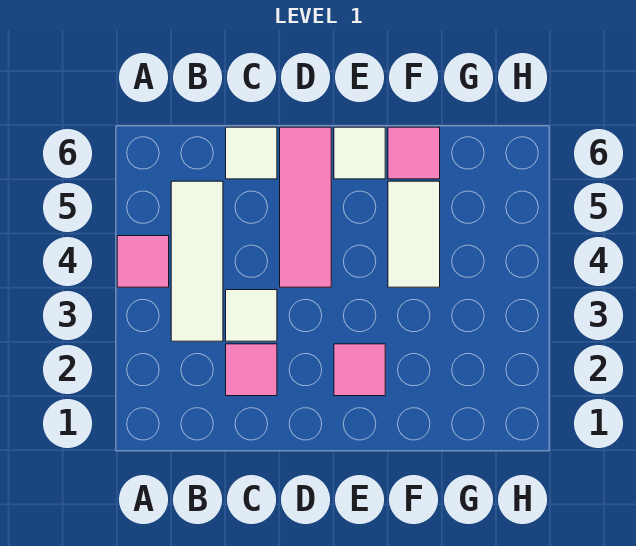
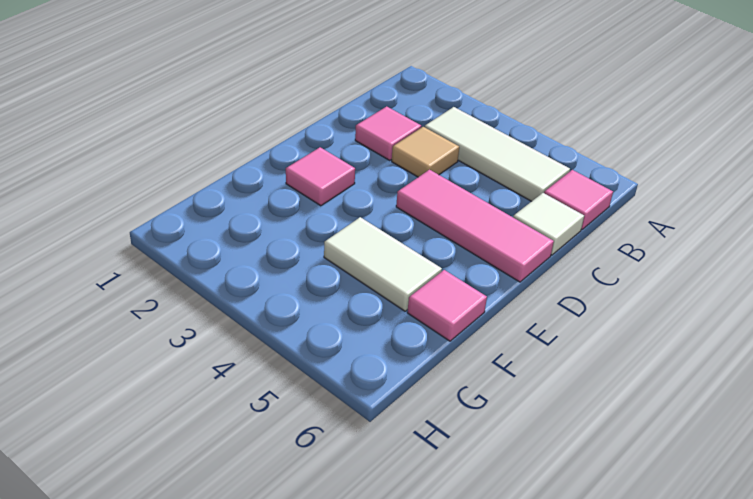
pink 1x1 tile [117,236,169,287] -> pink 1x1 tile moved to [544,170,613,229]
white 1x1 tile [226,290,277,341] -> tan 1x1 tile [392,127,459,177]
white 1x1 tile [334,127,385,179] -> none

